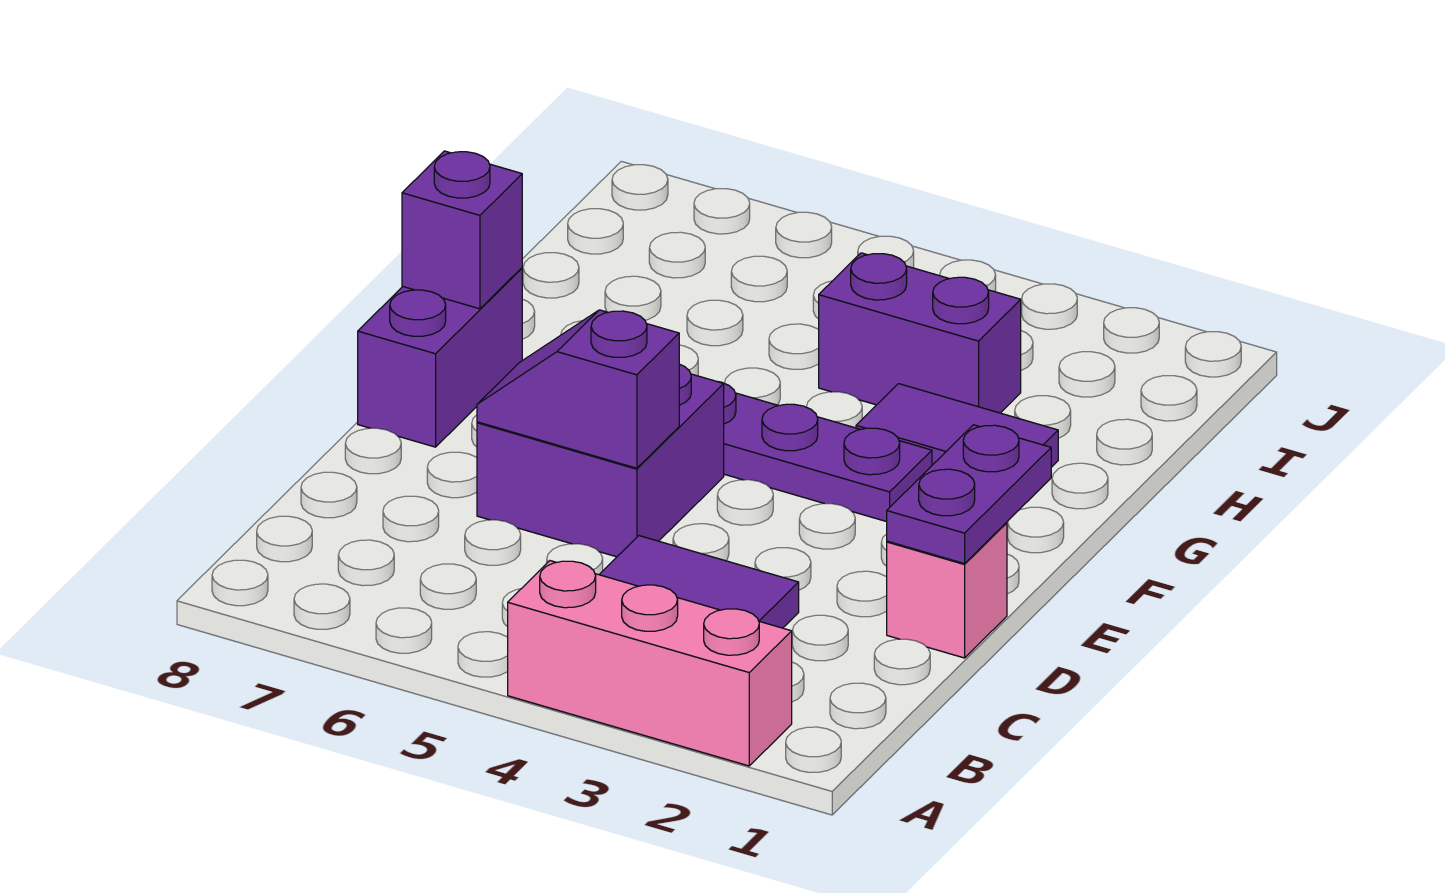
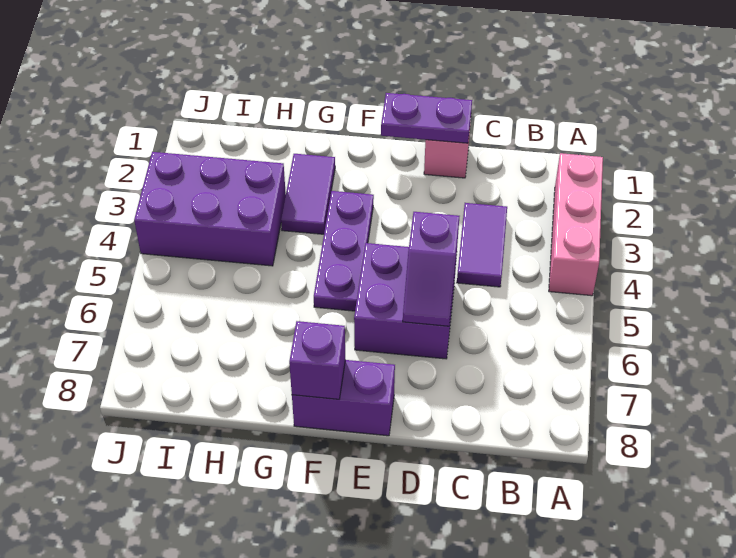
purple 1x2 brick [819,253,1021,413] -> purple 2x3 brick [134,152,286,266]

